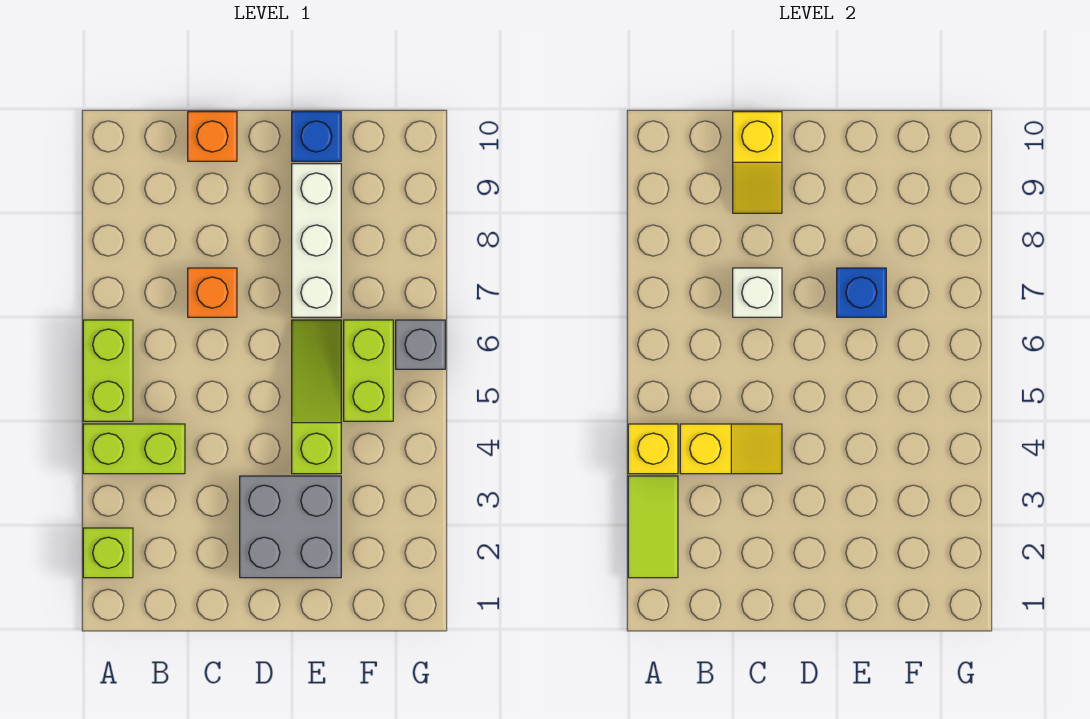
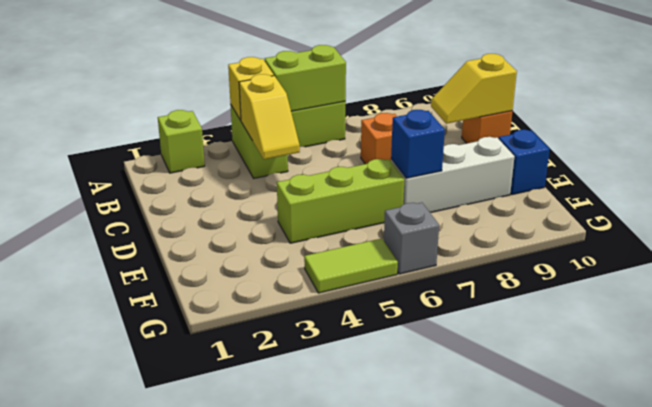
lime 1x2 tile [628,476,678,578] -> lime 1x2 tile moved to [304,238,398,293]
white 1x1 brick [733,268,782,317] -> none
grey 2x2 brick [240,476,341,578] -> none
lime 1x3 slope [292,320,341,474] -> lime 1x3 brick [277,159,404,243]
lime 1x2 brick [344,320,393,421] -> lime 1x2 brick moved to [265,45,346,111]

